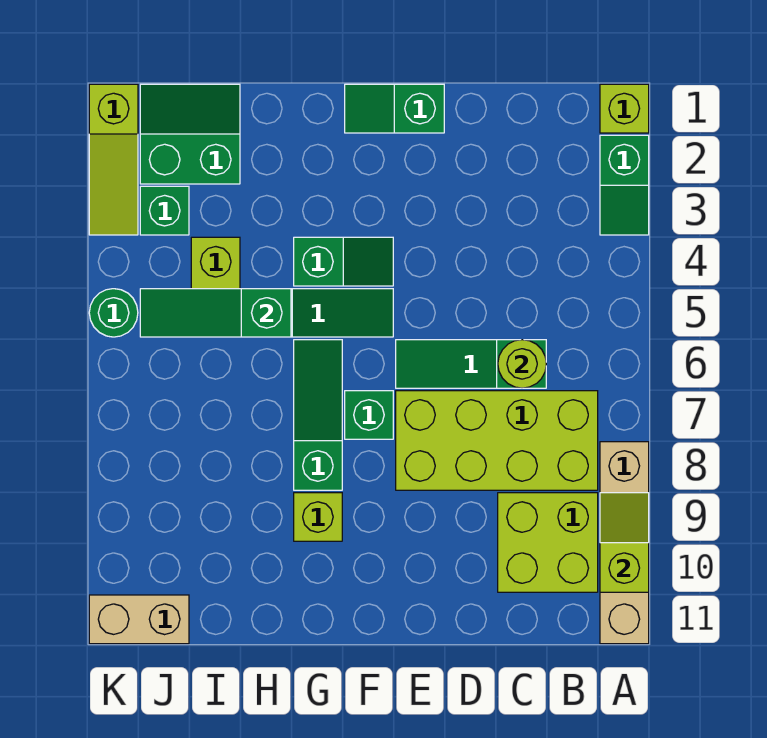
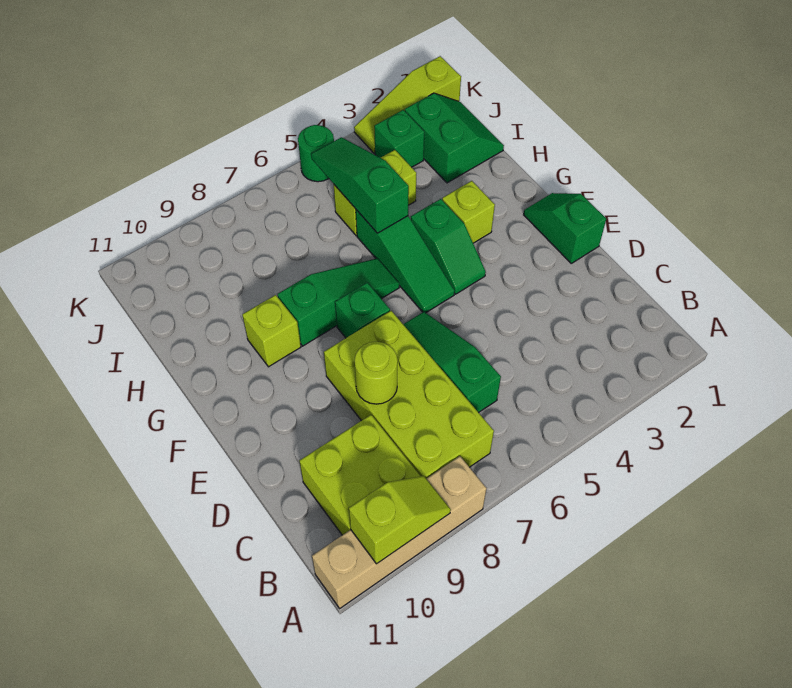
lime 1x1 brick [600,84,649,133] -> lime 1x1 brick moved to [442,181,495,243]
green 1x2 slope [600,135,649,235] -> none
lime 1x1 round brick [498,340,546,388] -> lime 1x1 round brick moved to [354,342,398,404]
tan 1x2 brick [89,595,189,644] -> none

